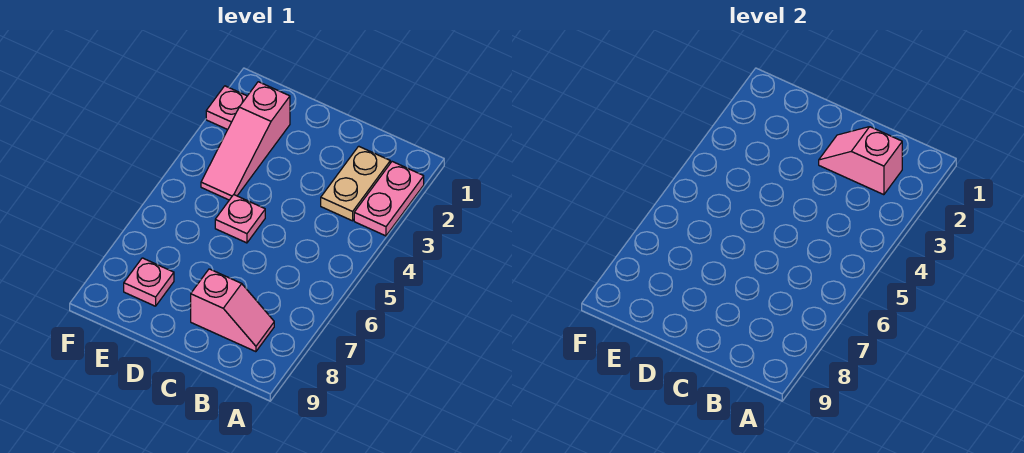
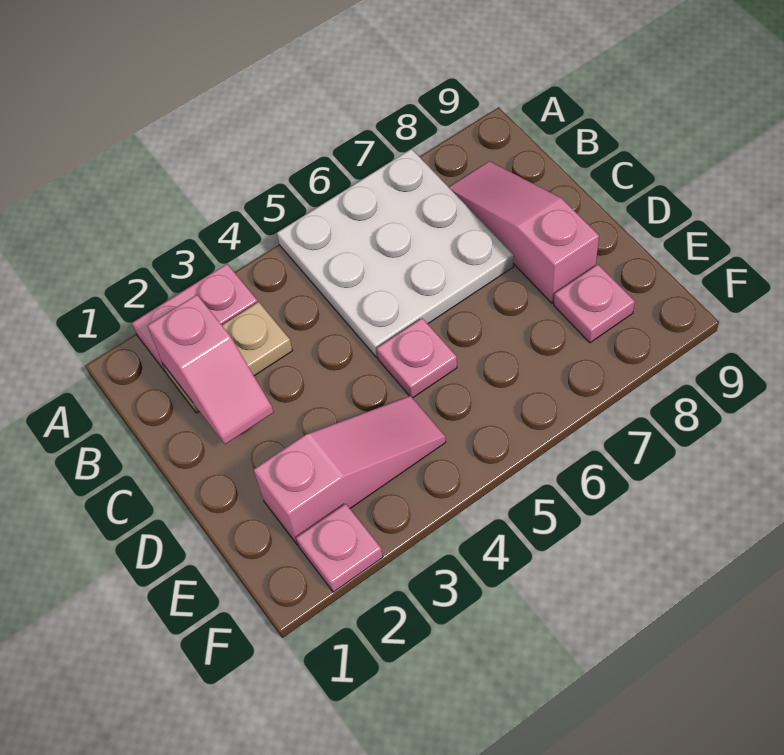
none -> white 3x3 plate [277,149,514,357]
pink 1x2 slope [191,269,274,352] -> pink 1x3 slope [449,161,599,303]

